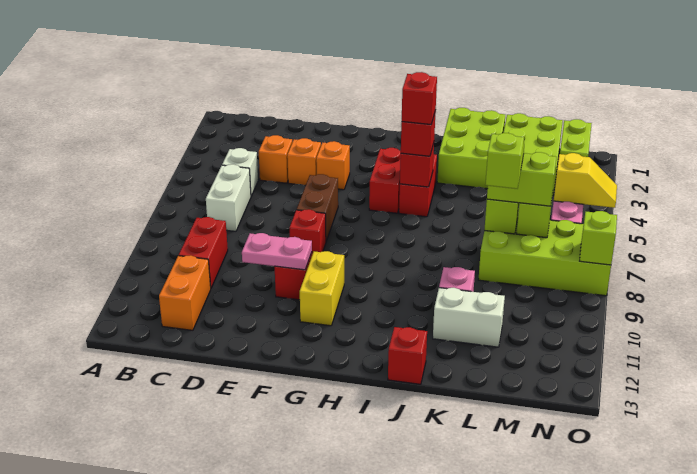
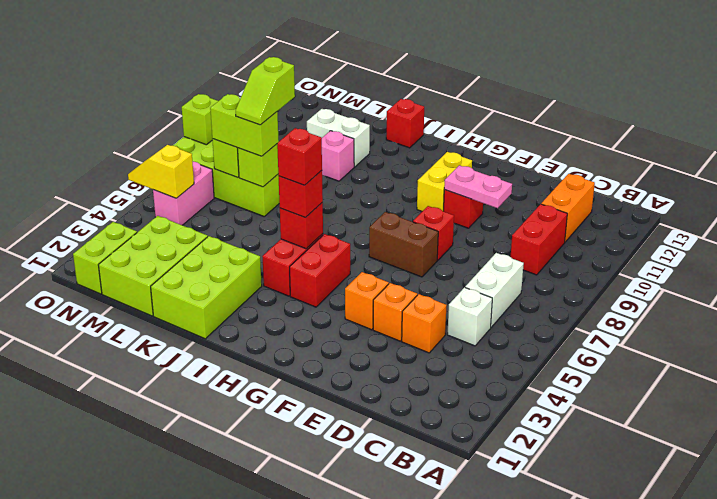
brown 1x2 brick [297,174,338,241] -> brown 1x2 brick turned to [369,212,438,277]

